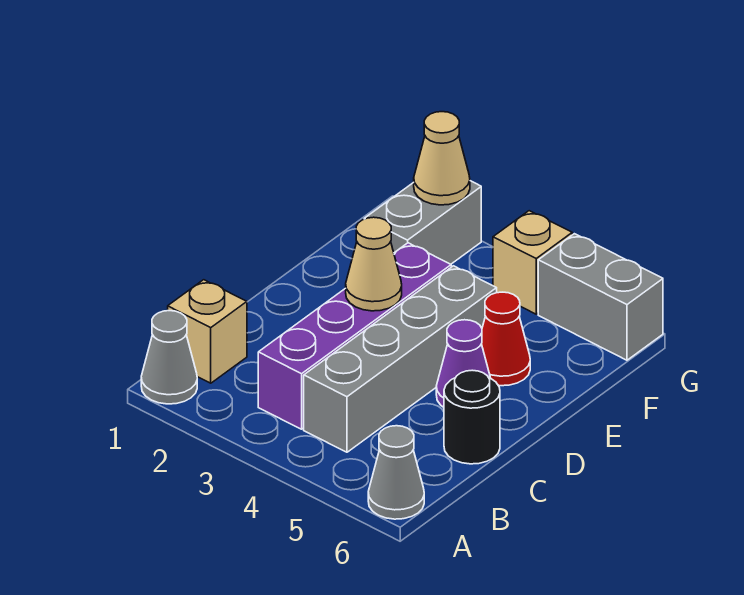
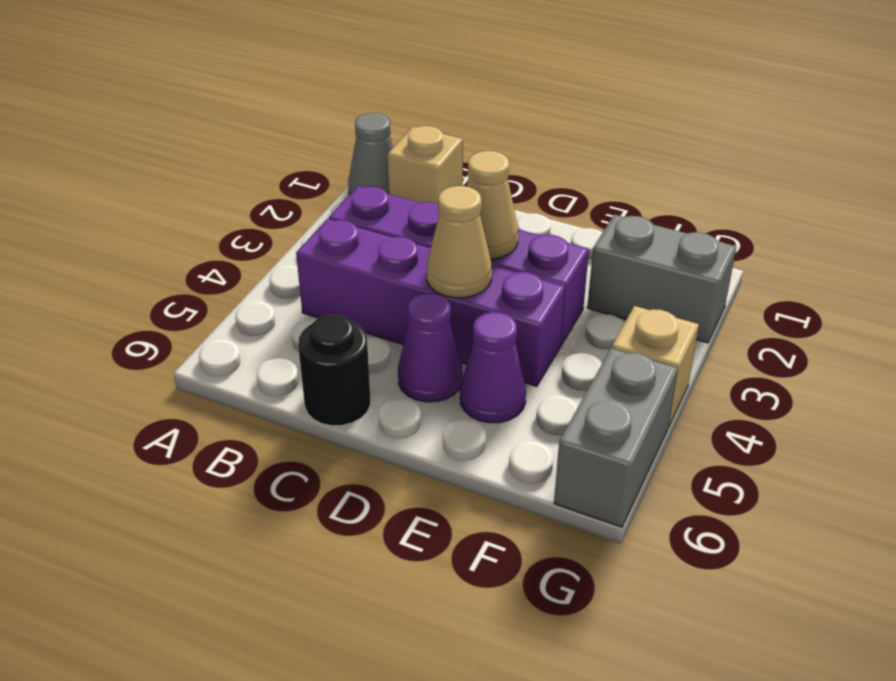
grey 1x1 cone [368,426,424,519] -> none
grey 1x4 brick [304,266,497,452] -> purple 1x4 brick [296,219,565,387]
red 1x1 cone [482,292,530,386] -> purple 1x1 cone [460,312,526,423]
tan 1x1 cone [414,112,470,205] -> tan 1x1 cone moved to [427,186,492,298]

